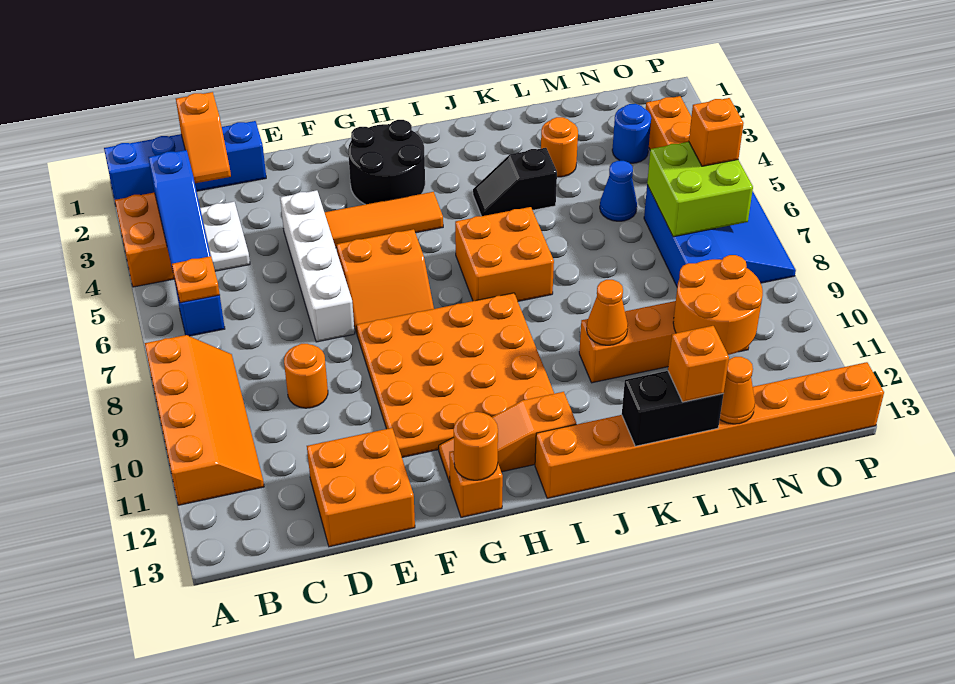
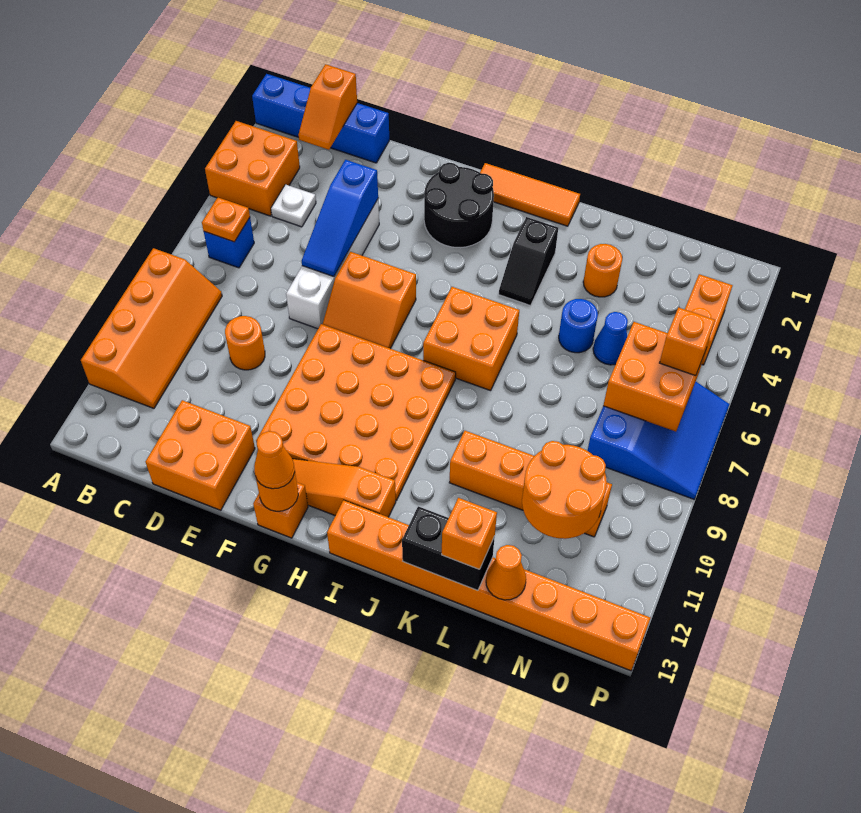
blue 1x3 slope [148,150,211,270] -> blue 1x3 slope moved to [302,160,378,277]
white 1x2 plate [200,202,250,271] -> white 1x1 plate [271,184,316,227]
orange 1x3 tile [325,192,443,248] -> orange 1x3 tile moved to [480,163,580,226]
black 1x2 slope [473,148,557,216] -> black 1x2 slope turned to [499,217,558,306]
orange 1x1 cone [587,280,628,345] -> orange 1x1 cone moved to [254,431,295,489]
blue 1x1 round brick [612,104,651,163] -> blue 1x1 round brick moved to [559,299,598,353]
lime 2x2 brick [647,142,753,237] -> orange 2x2 brick [603,322,706,432]

